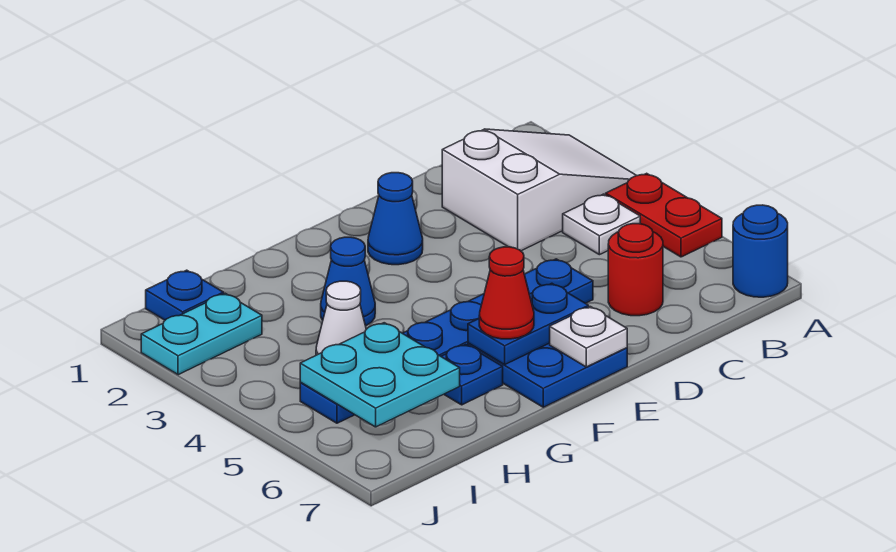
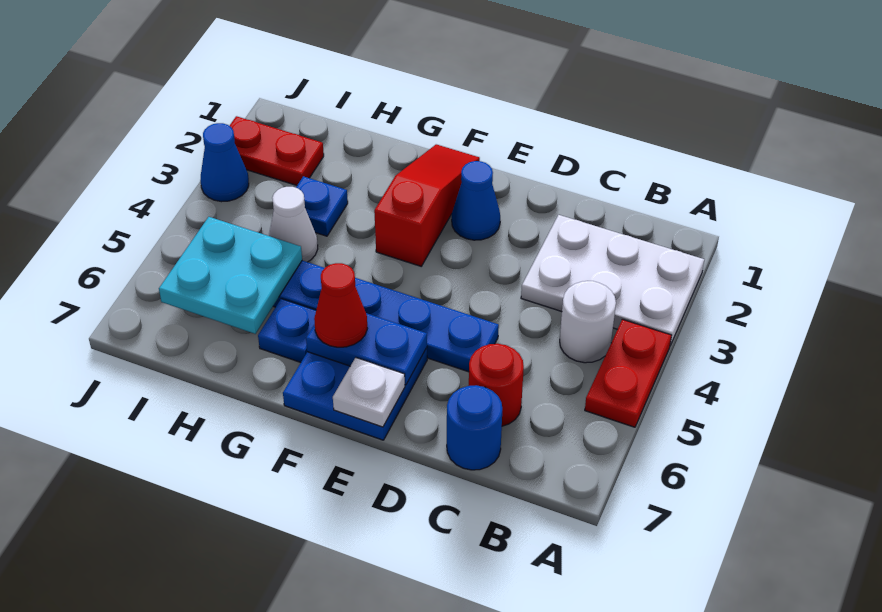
white 2x3 slope [442,129,636,251] -> white 2x3 plate [521,215,704,345]
blue 1x1 round brick [733,205,788,297] -> blue 1x1 round brick moved to [447,385,502,470]
white 1x1 plate [563,194,640,255] -> white 1x1 round brick [560,281,616,363]
none -> red 1x3 slope [374,144,480,266]
blue 1x1 cone [321,237,375,326] -> blue 1x1 cone moved to [200,123,249,202]
blue 1x1 plate [146,270,224,320] -> blue 1x1 plate moved to [296,176,348,236]
cyan 1x2 plate [141,293,262,375] -> red 1x2 plate [230,116,324,185]

